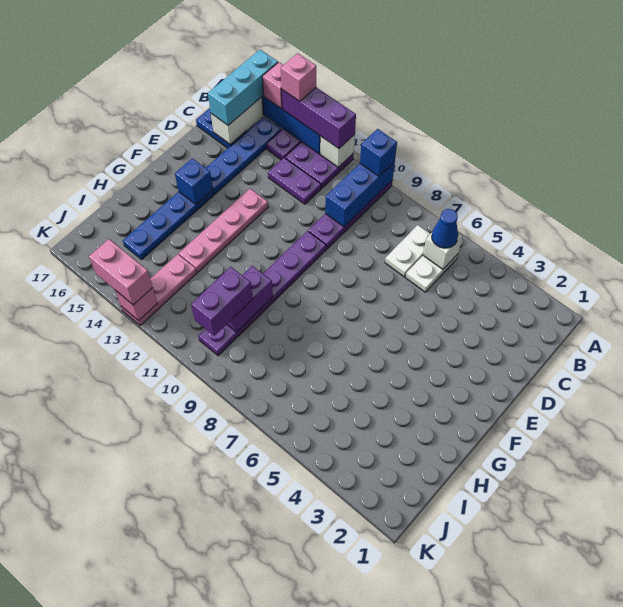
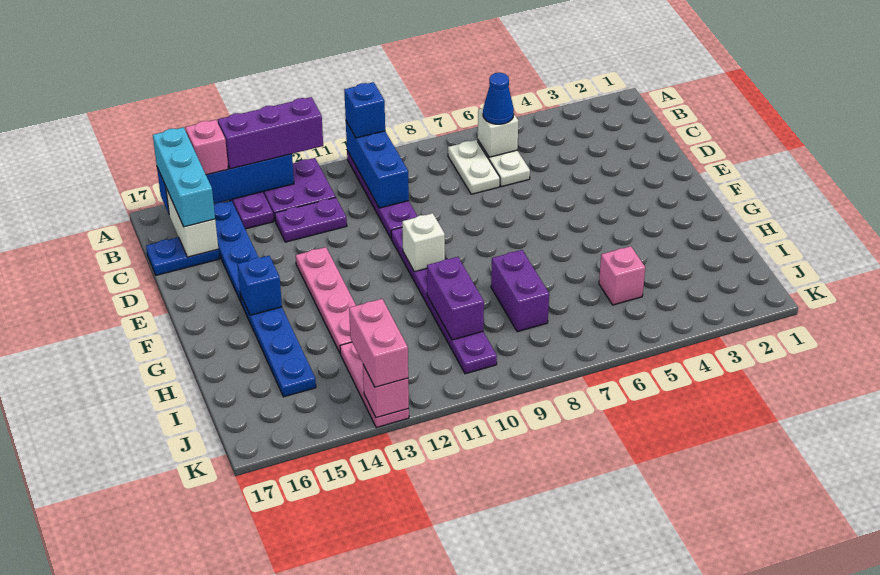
white 1x1 brick [320,134,355,167] -> white 1x1 brick moved to [402,213,445,272]
pink 1x1 brick [281,53,316,101] -> pink 1x1 brick moved to [599,246,645,305]
purple 1x2 brick [191,267,253,336] -> purple 1x2 brick moved to [491,250,549,332]
pink 1x2 brick [89,239,153,305] -> pink 1x2 brick turned to [349,299,408,387]

